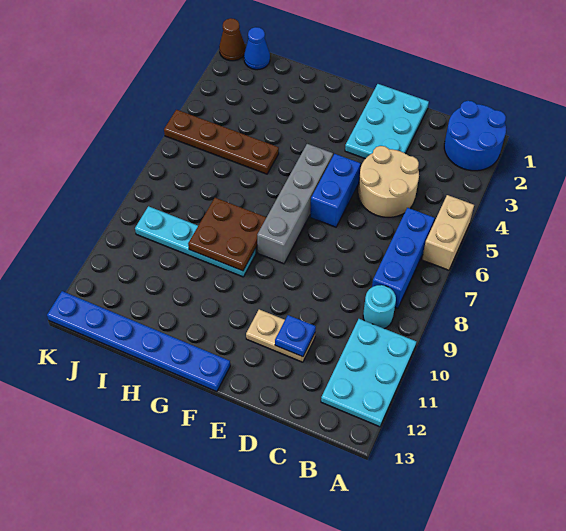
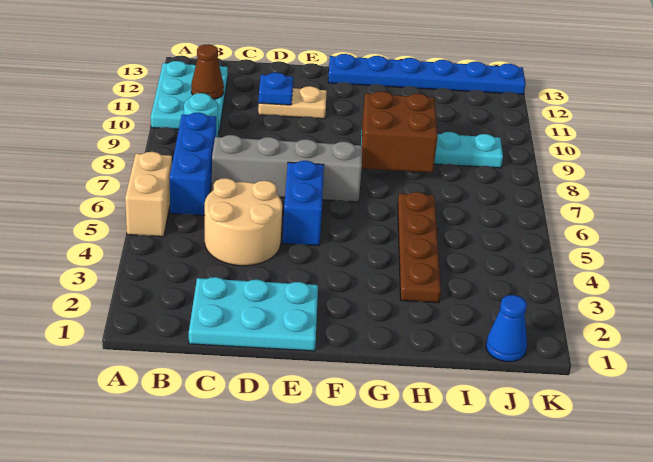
blue 2x2 round brick [444,101,506,171] -> none
cyan 2x3 plate [345,84,429,159] -> cyan 2x3 plate turned to [189,277,318,351]
grey 1x4 brick [257,144,333,264] -> grey 1x4 brick turned to [212,135,362,202]
brown 2x2 plate [188,198,267,271] -> brown 2x2 brick [362,91,438,173]
brown 1x4 plate [164,110,279,174] -> brown 1x4 plate turned to [398,192,441,303]
brown 1x1 cone [219,18,245,61] -> brown 1x1 cone moved to [191,44,224,99]

